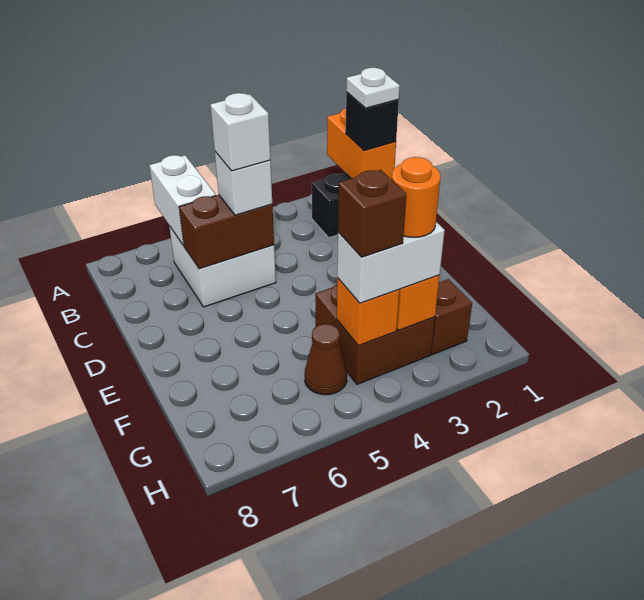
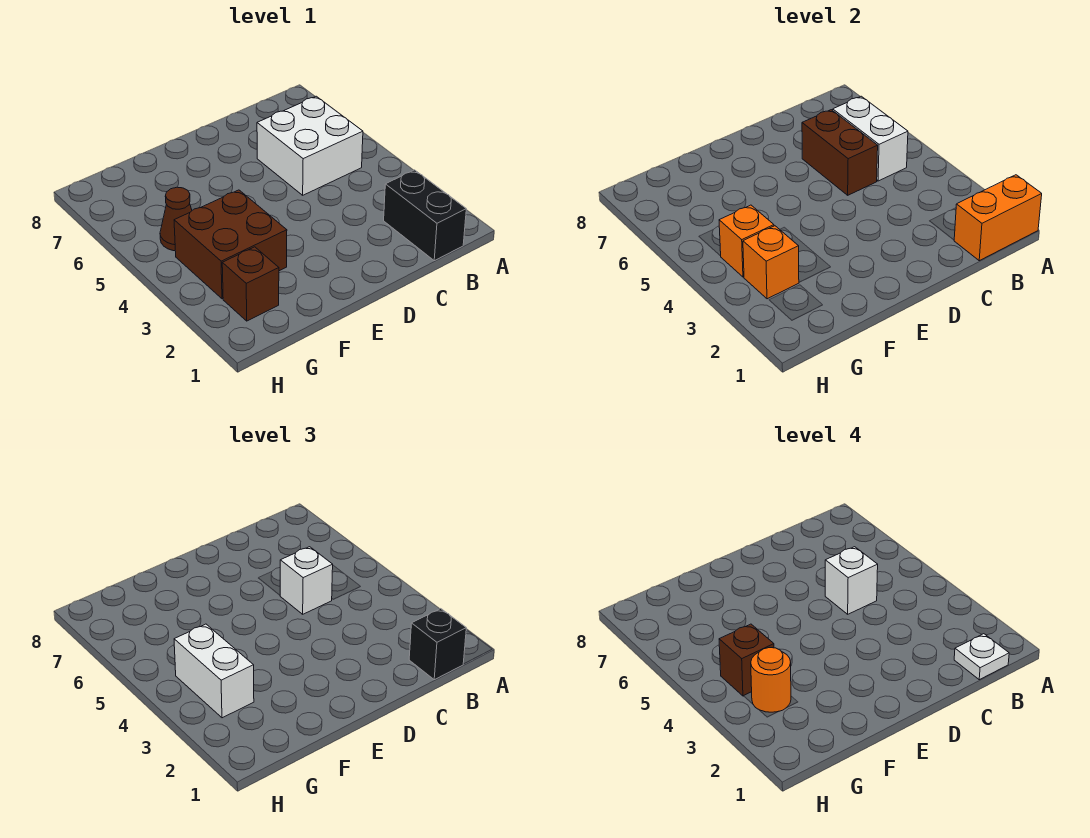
white 1x2 brick [149,155,216,246] -> white 1x2 brick turned to [833,96,908,181]

